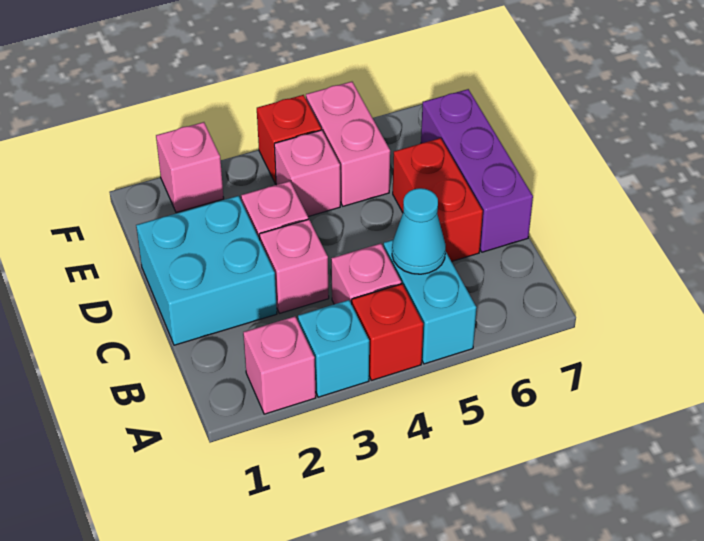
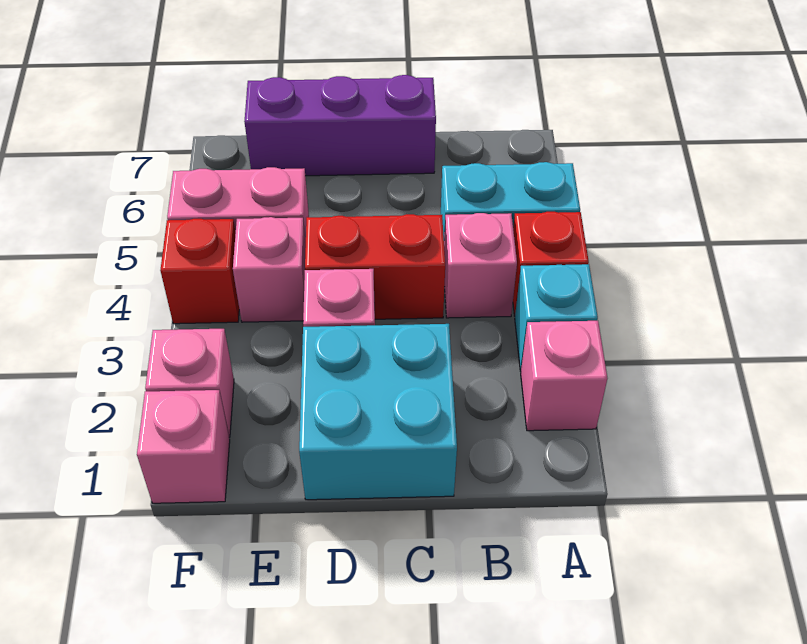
cyan 1x1 cone [392,188,446,274] -> none
pink 1x1 brick [259,219,329,313] -> pink 1x1 brick moved to [137,390,230,503]
red 1x2 brick [393,138,483,262] -> red 1x2 brick moved to [305,214,445,319]

